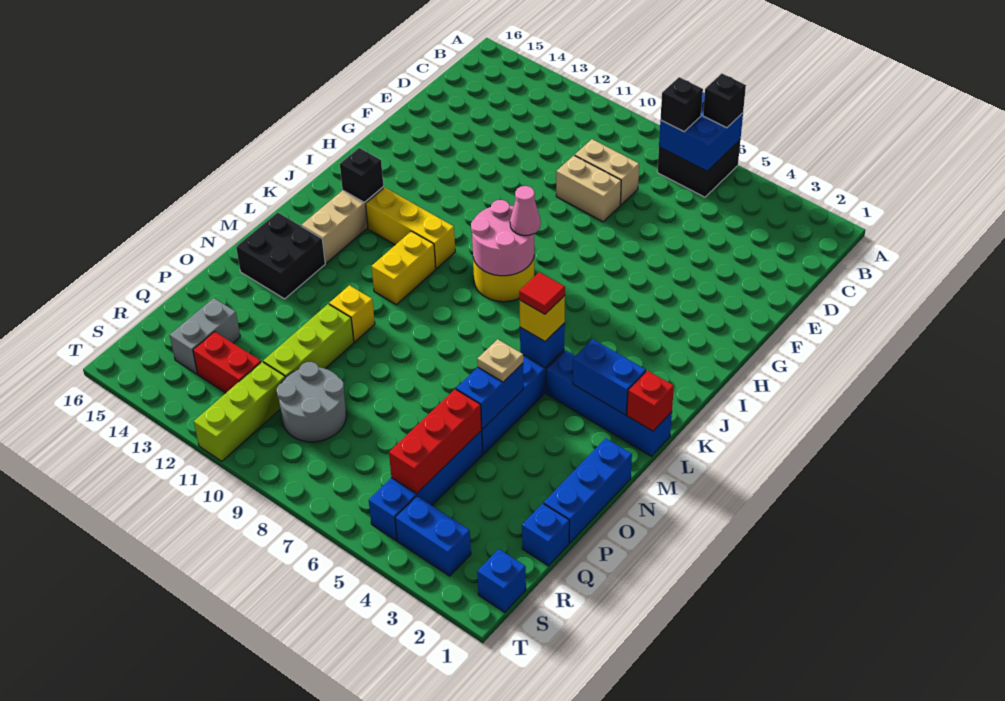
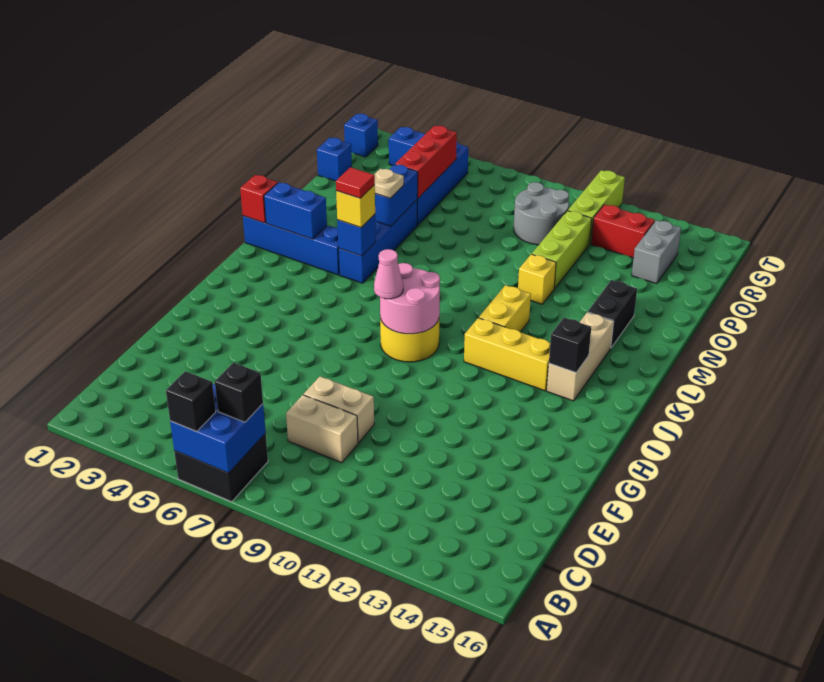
black 2x2 brick [236,212,325,299] -> black 1x2 brick [588,280,637,348]
blue 1x3 brick [544,438,632,543] -> none

